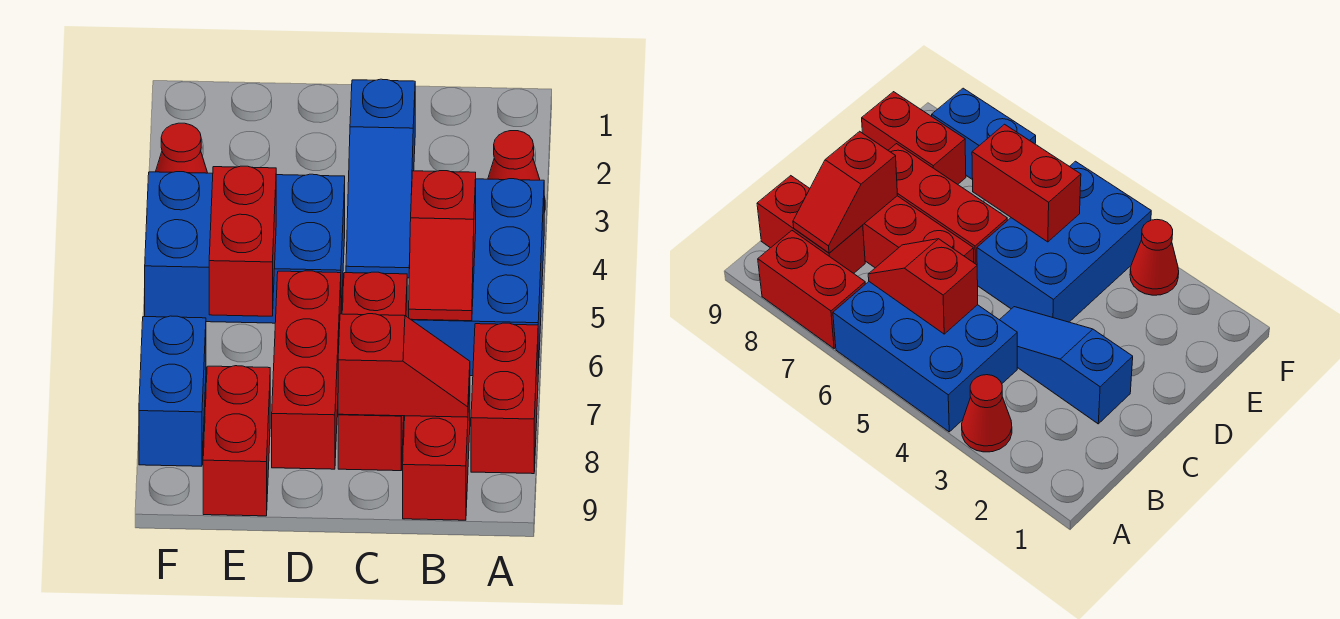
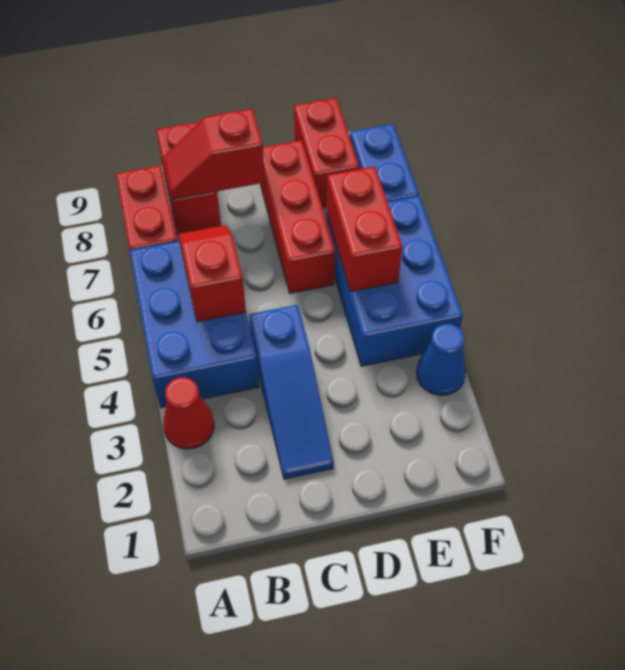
blue 1x3 slope [346,79,415,278] -> blue 1x3 slope turned to [249,305,334,479]
red 1x3 brick [338,272,407,471] -> none
blue 2x3 brick [145,172,345,323] -> blue 2x3 brick turned to [326,196,463,366]
red 1x1 cone [156,123,207,173] -> blue 1x1 cone [416,324,466,396]

